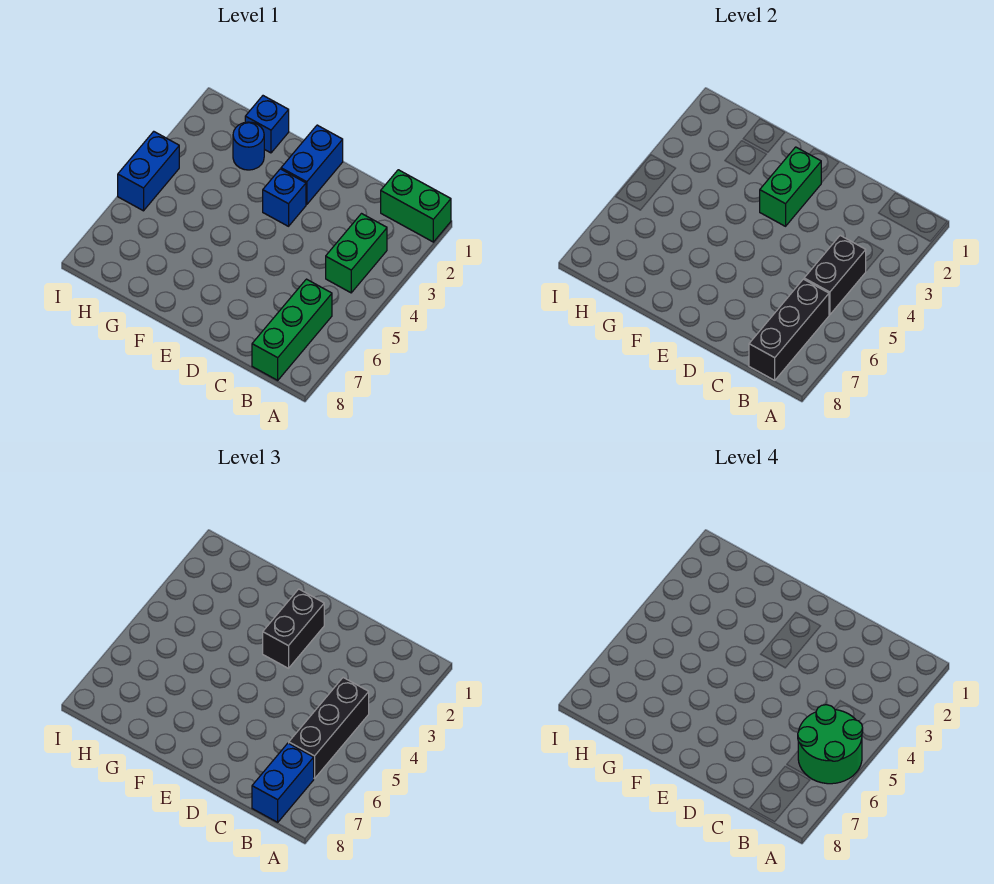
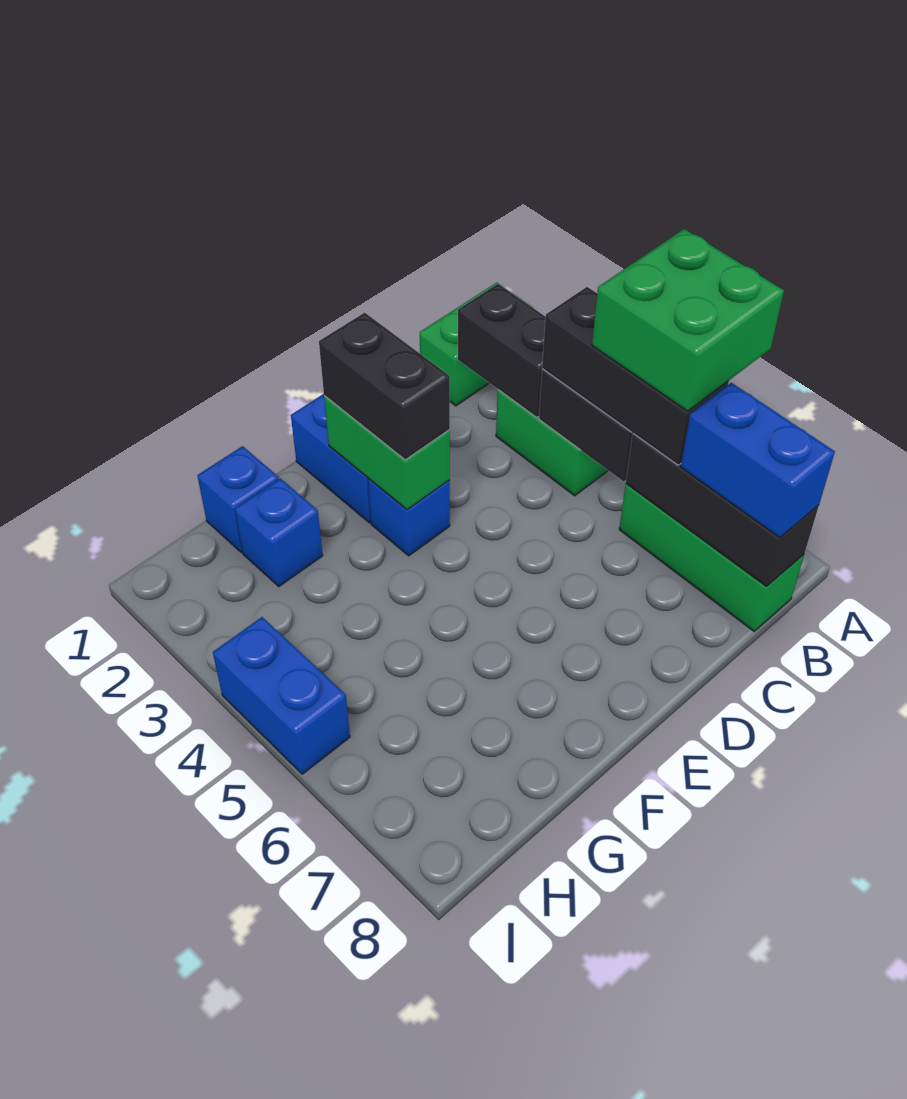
green 2x2 round brick [798,705,863,784] -> green 2x2 brick [592,229,784,411]
none -> black 1x2 brick [458,284,546,417]
blue 1x1 round brick [233,122,264,170] -> blue 1x1 brick [235,478,323,586]

